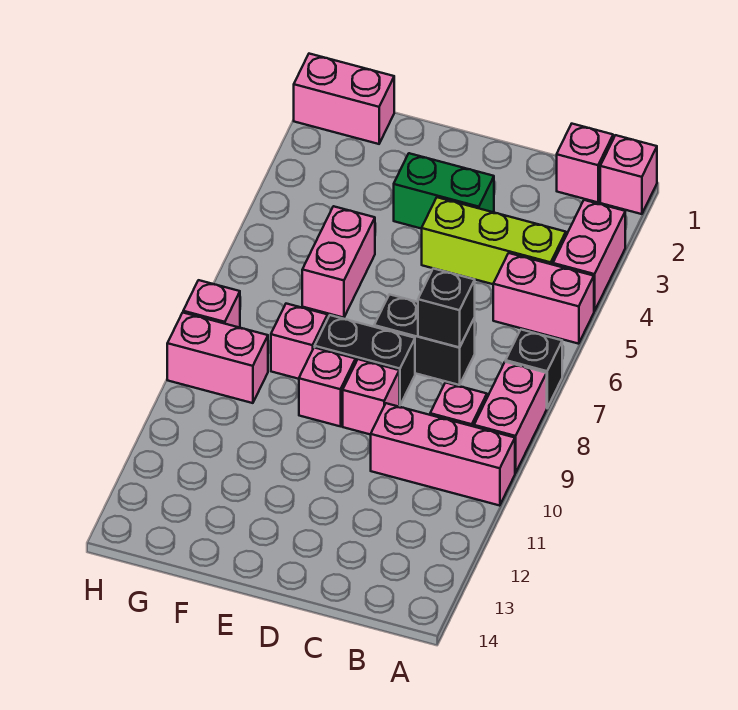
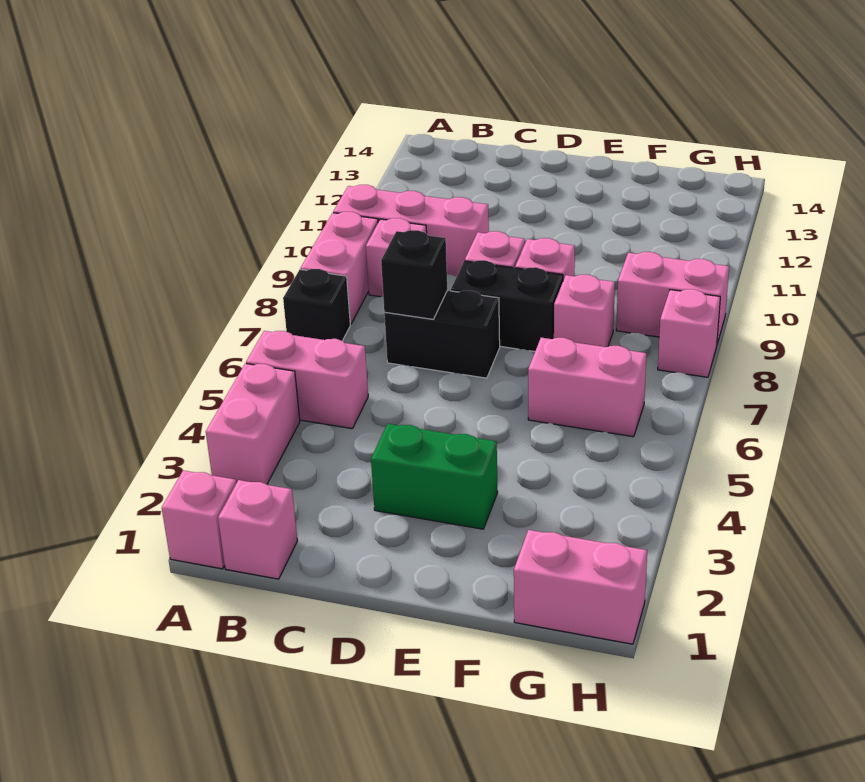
lime 1x3 brick [422,197,566,284] -> none
pink 1x2 brick [302,206,375,318] -> pink 1x2 brick turned to [528,338,647,437]

